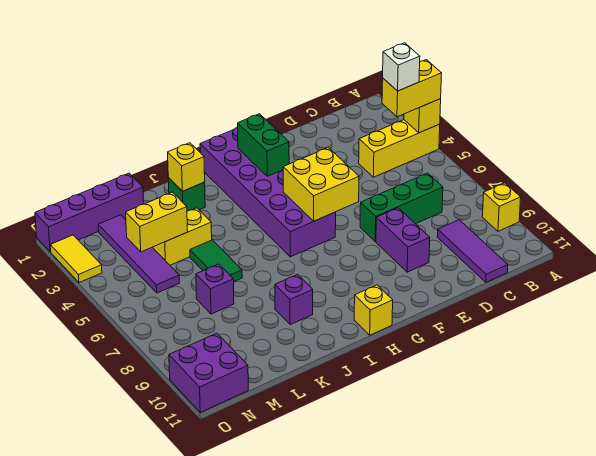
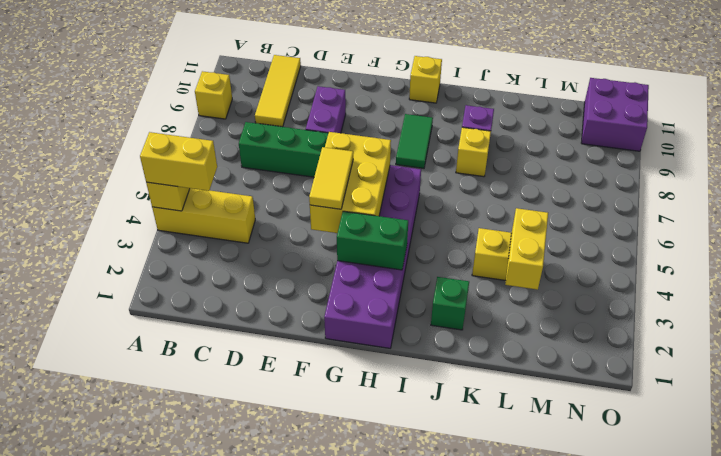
white 1x1 brick [383,43,420,91] -> none
purple 1x3 tile [437,220,508,282] -> yellow 1x3 tile [255,55,301,127]
yellow 2x2 brick [283,148,359,221] -> yellow 2x3 brick [310,132,391,233]
green 1x2 brick [238,114,289,176] -> green 1x2 brick turned to [337,211,408,270]
yellow 1x1 brick [168,143,205,191] -> yellow 1x1 brick moved to [456,127,491,177]
green 1x2 tile [190,240,242,281] -> green 1x2 tile moved to [396,114,433,168]
purple 1x4 brick [35,173,144,252] -> none
yellow 1x2 brick [126,192,188,252] -> yellow 1x2 brick turned to [505,208,548,290]
purple 1x1 brick [196,264,234,314] -> none
purple 1x4 tile [98,215,179,293] -> none
yellow 1x2 tile [50,235,102,283] -> yellow 1x2 tile moved to [309,147,353,209]

